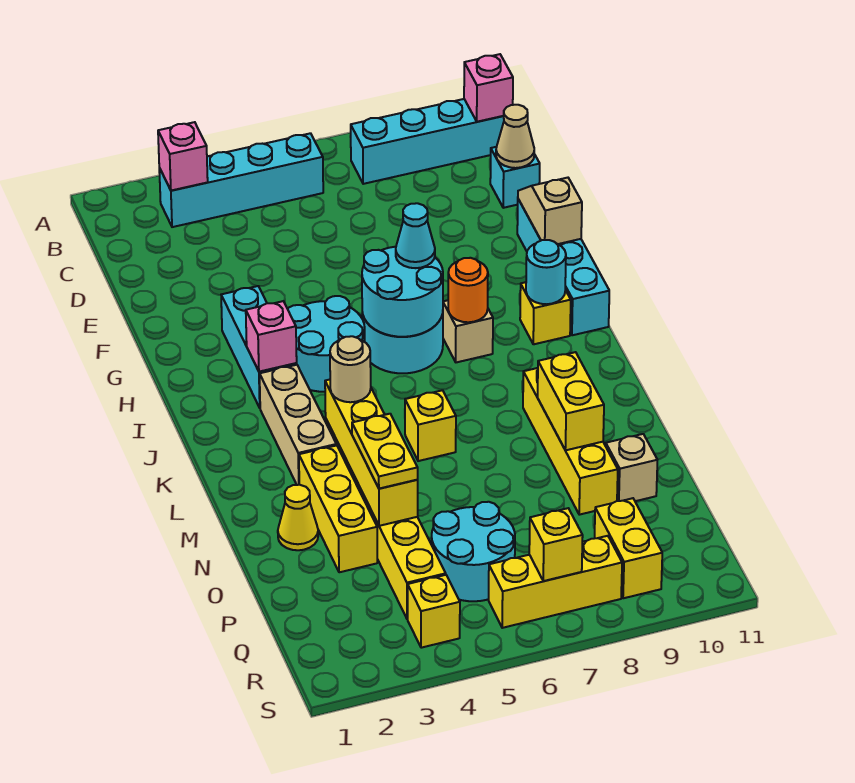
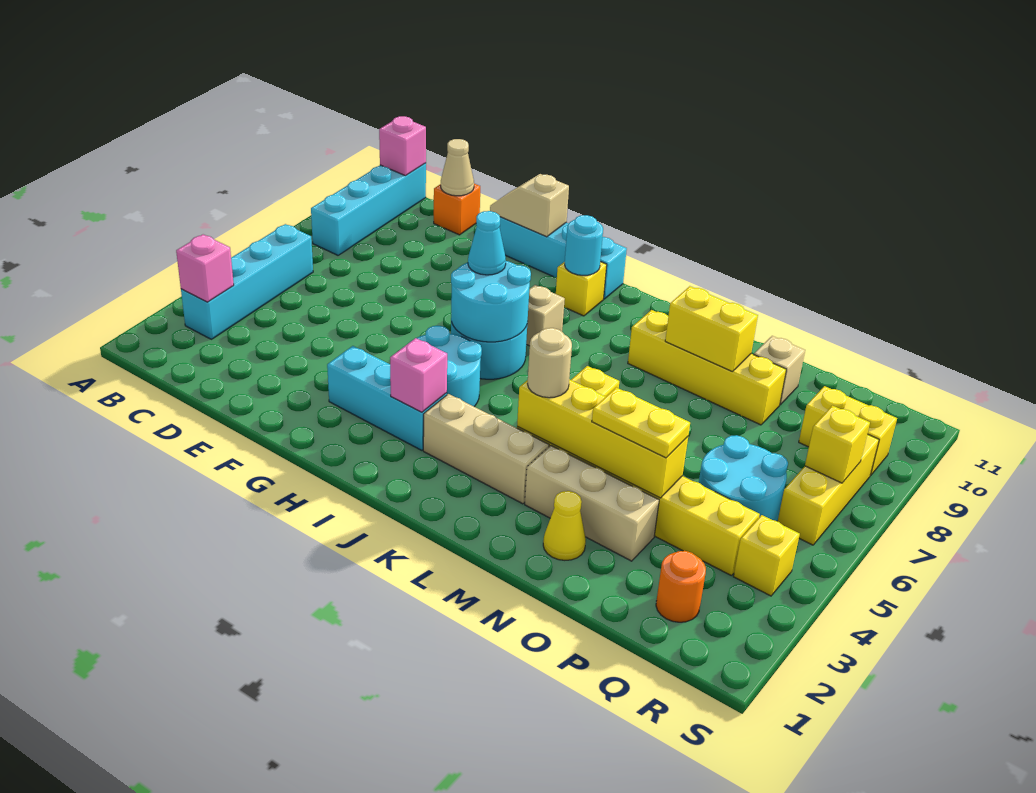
cyan 1x1 brick [490,147,540,208] -> orange 1x1 brick [434,184,480,235]
orange 1x1 round brick [448,258,488,322] -> orange 1x1 round brick moved to [656,551,706,622]
yellow 1x3 brick [299,445,377,572] -> tan 1x3 brick [525,446,659,561]

